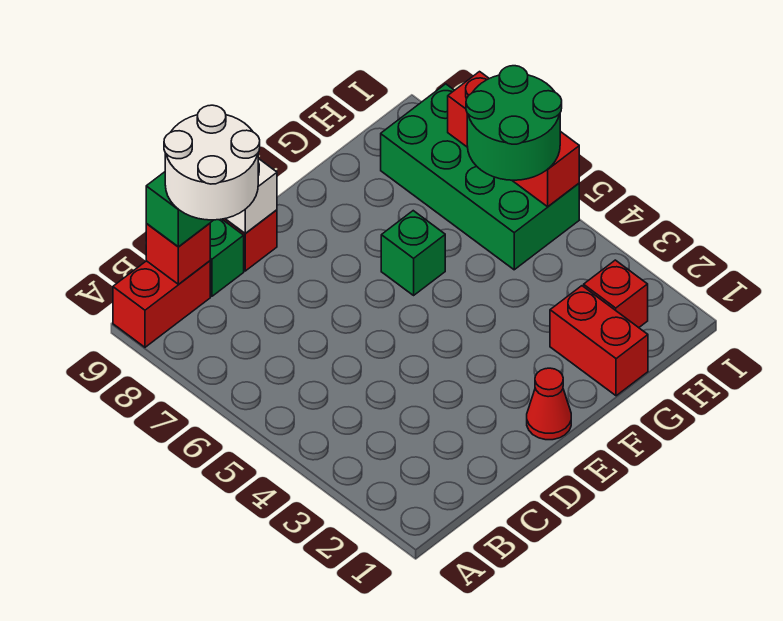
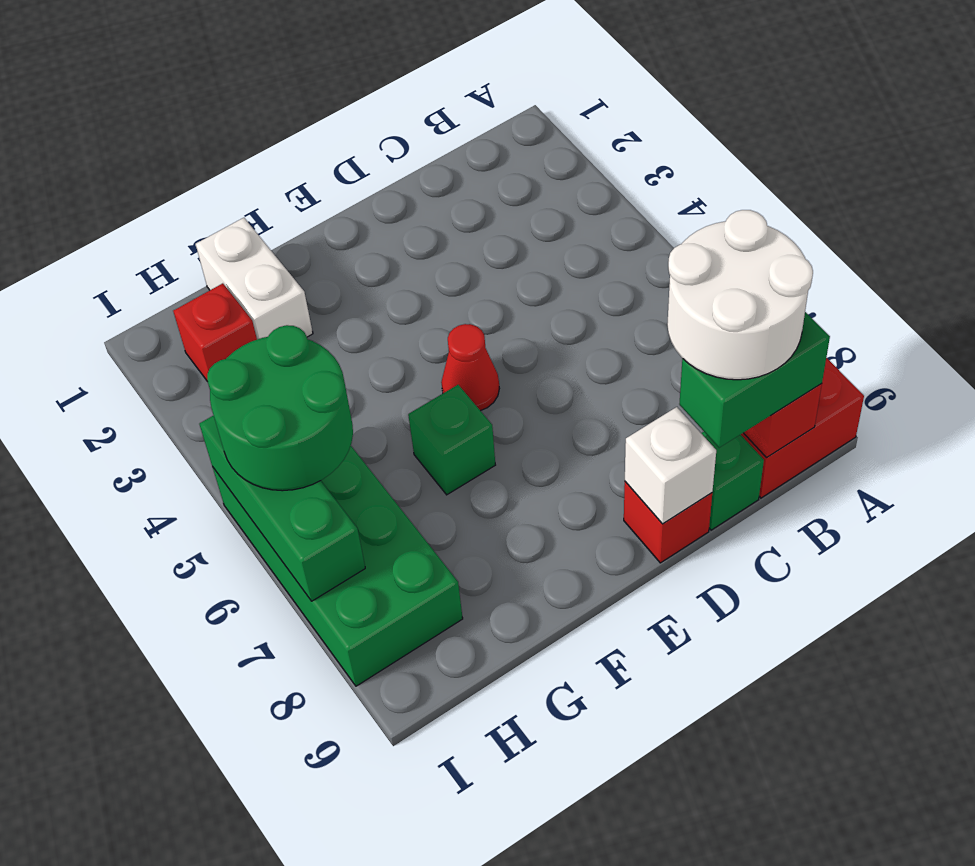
red 1x1 cone [527,368,571,440] -> red 1x1 cone moved to [441,324,499,411]
red 1x2 brick [550,286,648,396] -> white 1x2 brick [196,218,313,339]
red 1x3 brick [448,72,579,207] -> green 1x3 brick [199,415,365,601]

